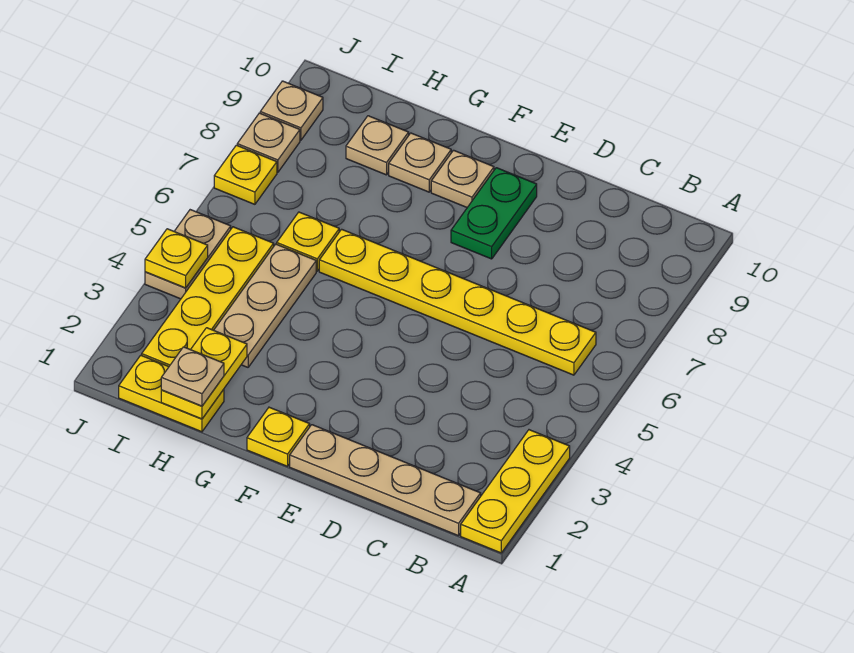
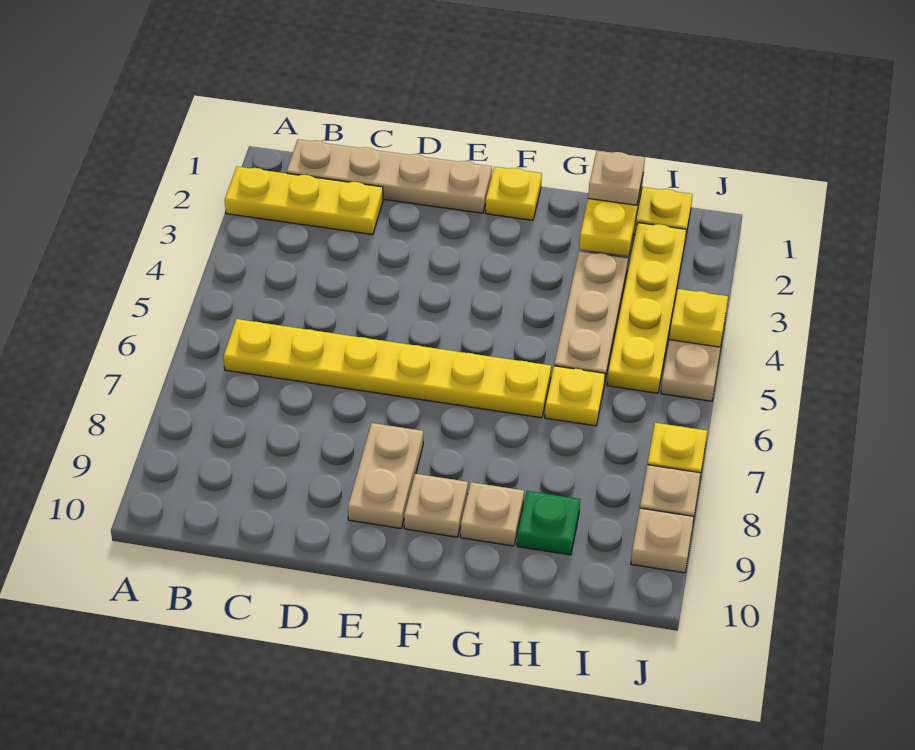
yellow 1x3 plate [461,430,570,553] -> yellow 1x3 plate turned to [225,167,383,235]
green 1x2 plate [451,168,537,259] -> tan 1x2 plate [348,423,423,528]
tan 1x1 plate [346,116,409,175] -> green 1x1 plate [517,491,580,555]

